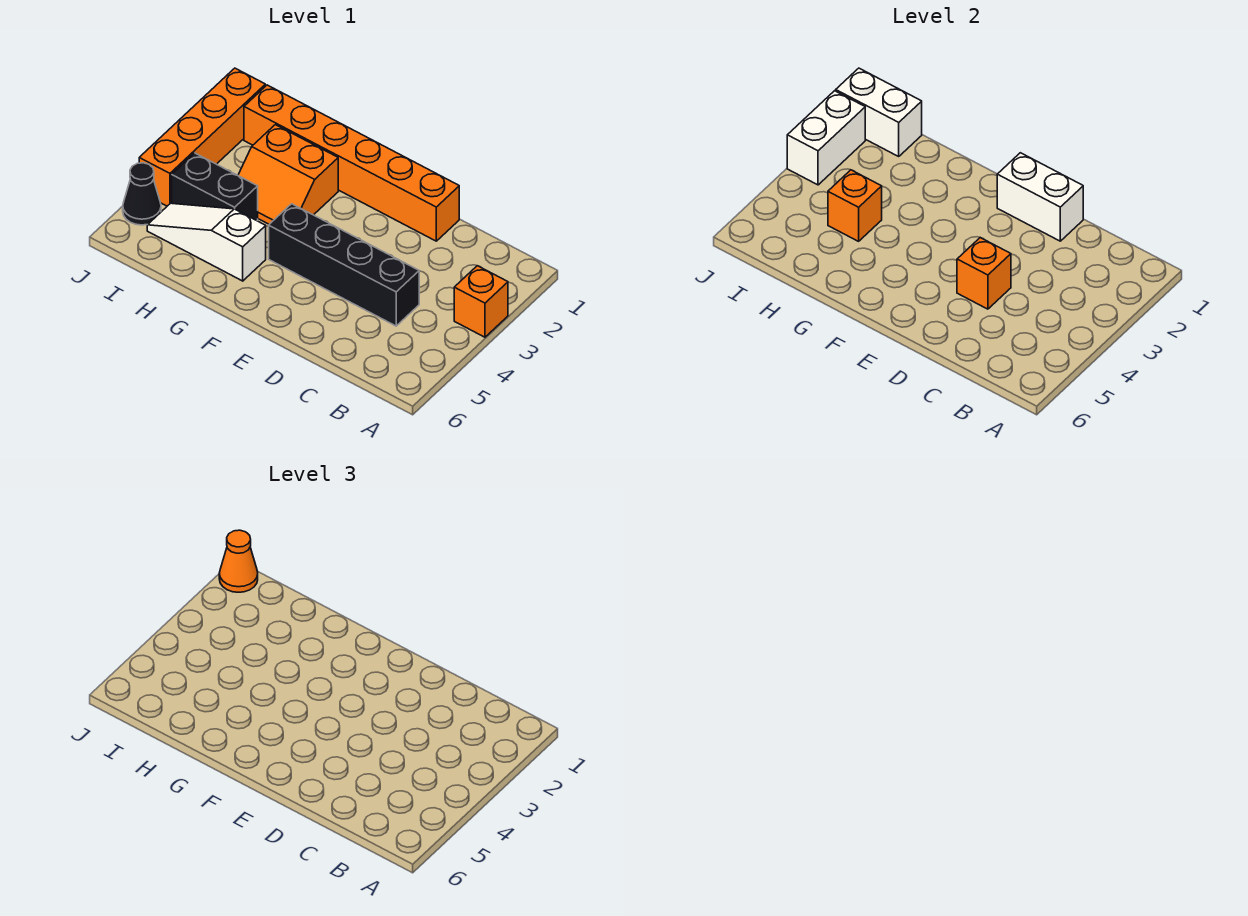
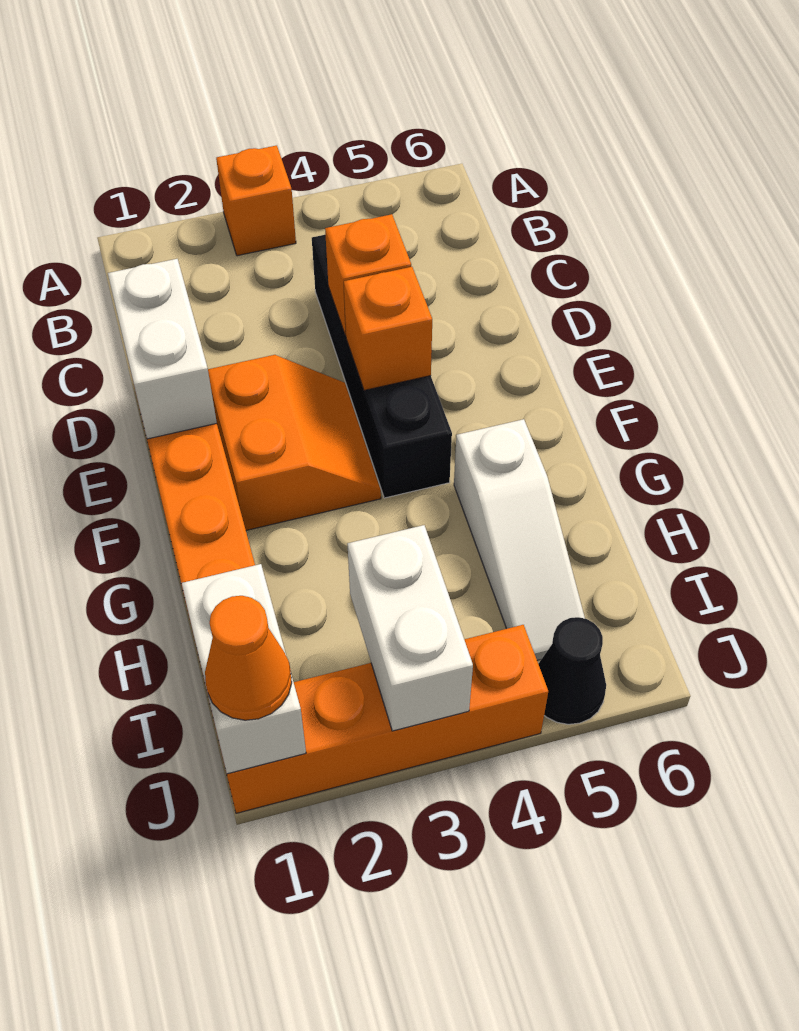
orange 2x2 slope [238,125,338,224] -> orange 2x2 slope moved to [208,355,381,530]
black 1x2 brick [172,153,258,221] -> none
orange 1x1 brick [828,170,882,241] -> orange 1x1 brick moved to [344,267,432,390]
white 1x2 brick [787,91,865,185] -> white 1x2 brick turned to [347,525,473,731]

